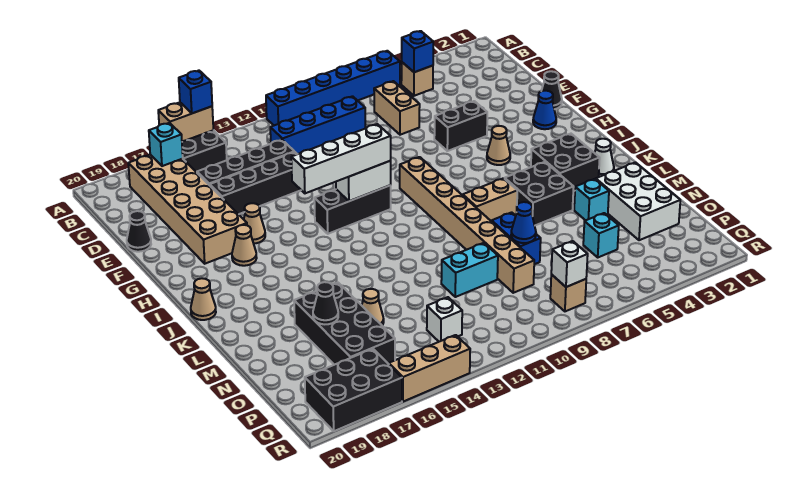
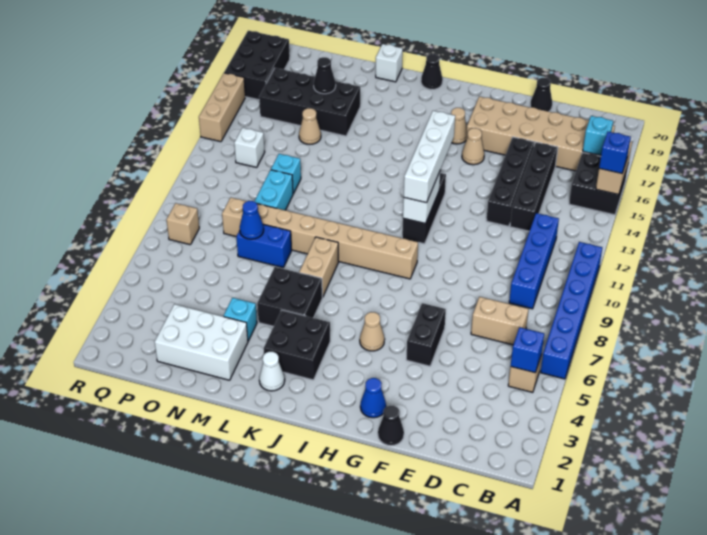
tan 1x1 cone [191,278,216,320] -> black 1x1 cone [421,54,443,89]
cyan 1x1 brick [583,213,619,257] -> cyan 1x1 brick moved to [271,154,301,194]
white 1x1 brick [551,241,588,287] -> white 1x1 brick moved to [376,44,403,82]

